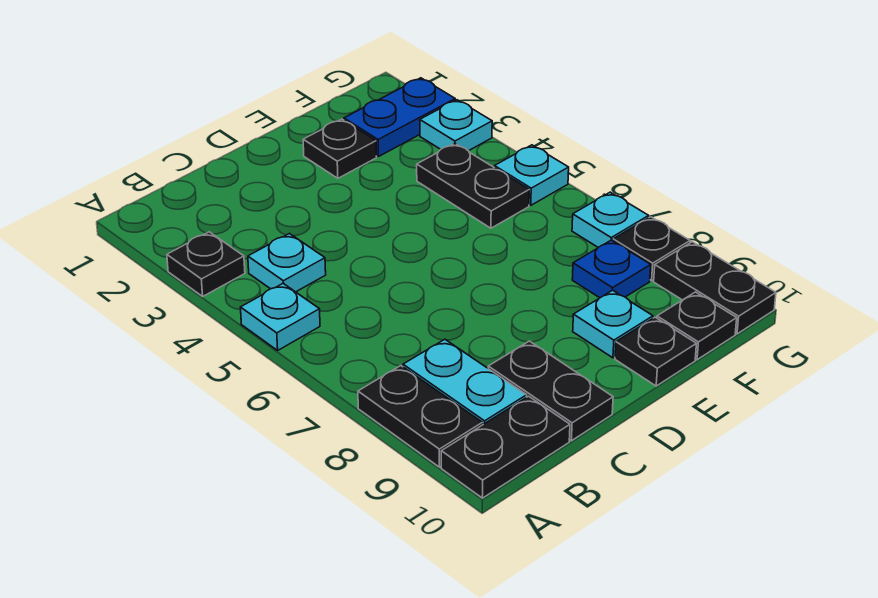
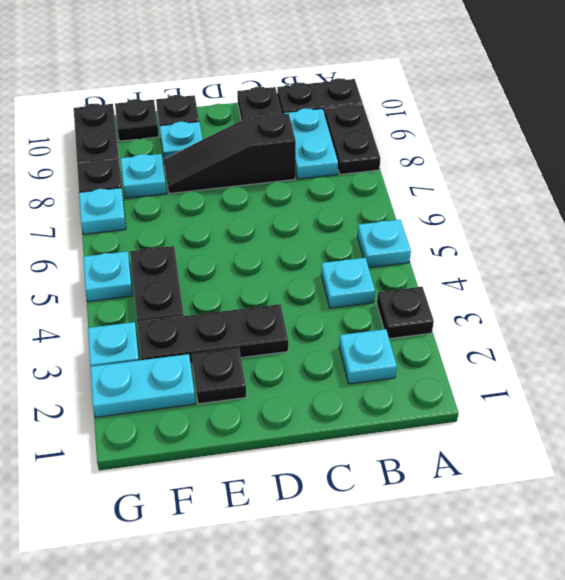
none -> cyan 1x1 plate [339,329,397,384]
none -> black 1x3 slope [164,113,296,194]
none -> black 1x3 plate [137,304,288,364]
blue 1x2 plate [344,78,455,157] -> cyan 1x2 plate [90,354,195,417]
blue 1x1 plate [572,240,651,298] -> cyan 1x1 plate [121,154,167,198]

